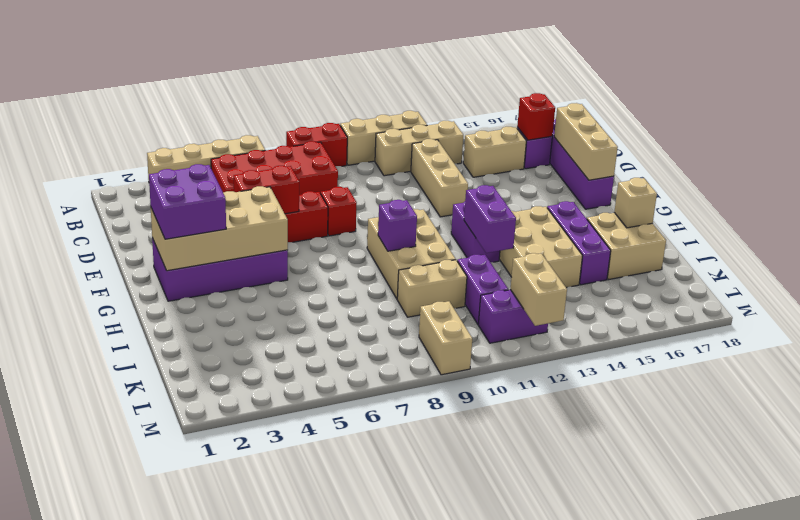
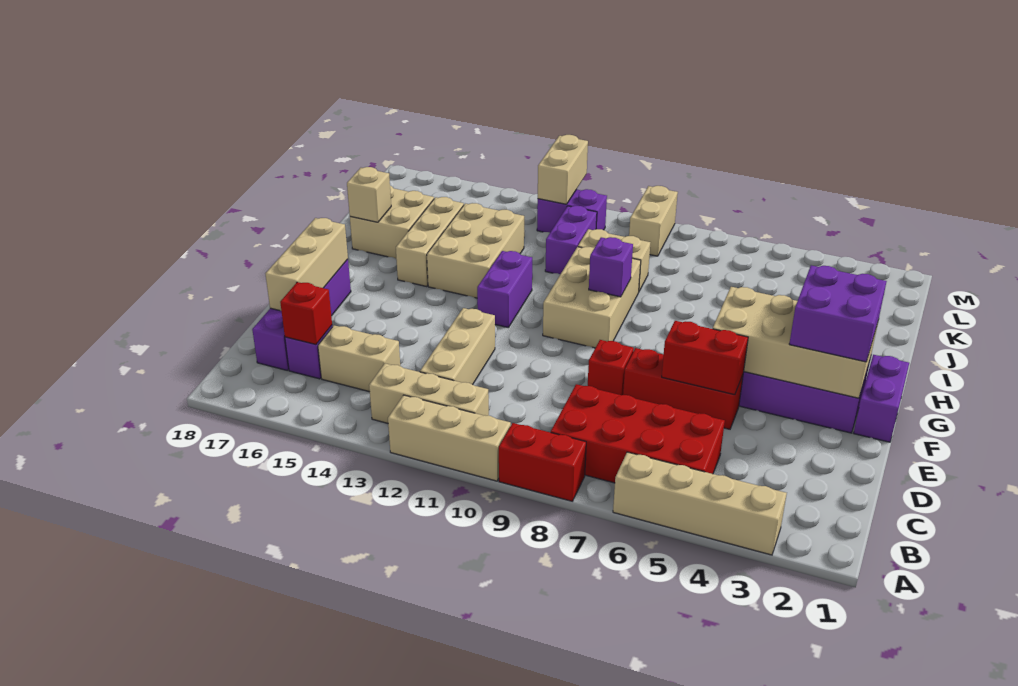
purple 1x2 brick [464,185,516,253] -> purple 1x2 brick moved to [854,355,909,442]
purple 1x3 brick [547,201,611,285] -> tan 1x3 brick [396,197,464,286]

